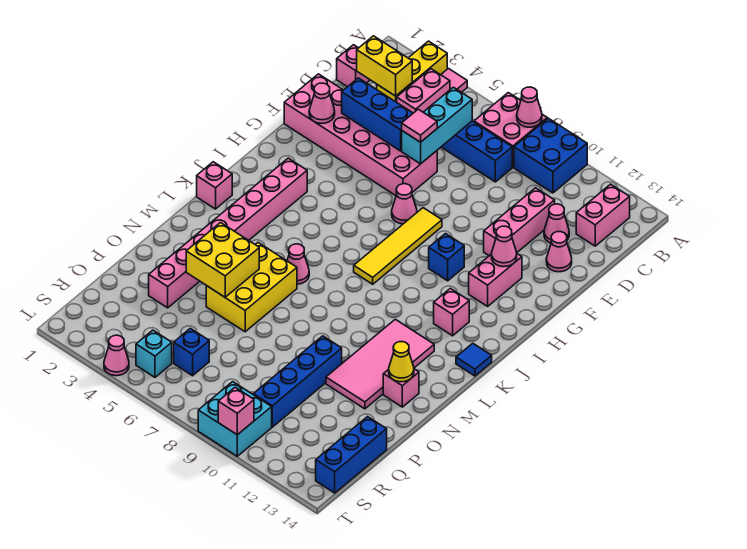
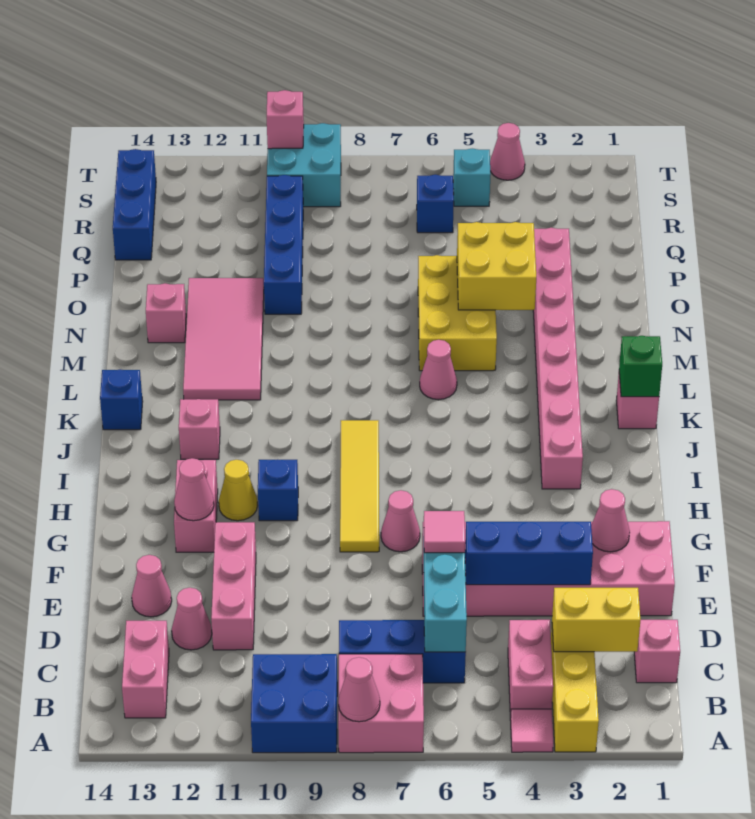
none -> green 1x1 brick [619,336,662,397]
blue 1x1 tile [456,343,492,376] -> blue 1x1 brick [100,369,143,430]
yellow 1x1 cone [389,342,414,382] -> yellow 1x1 cone moved to [219,460,258,521]

